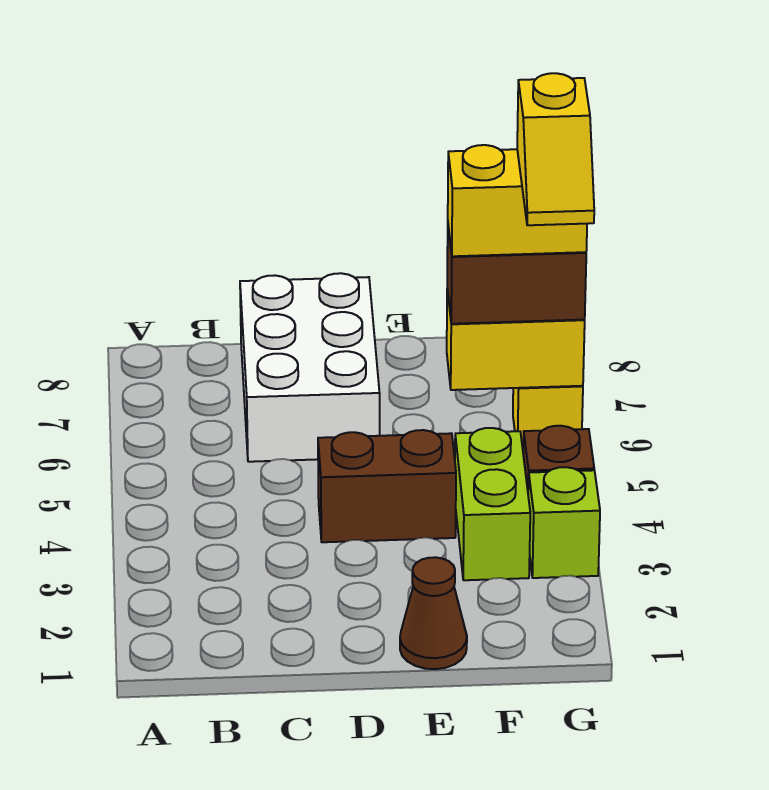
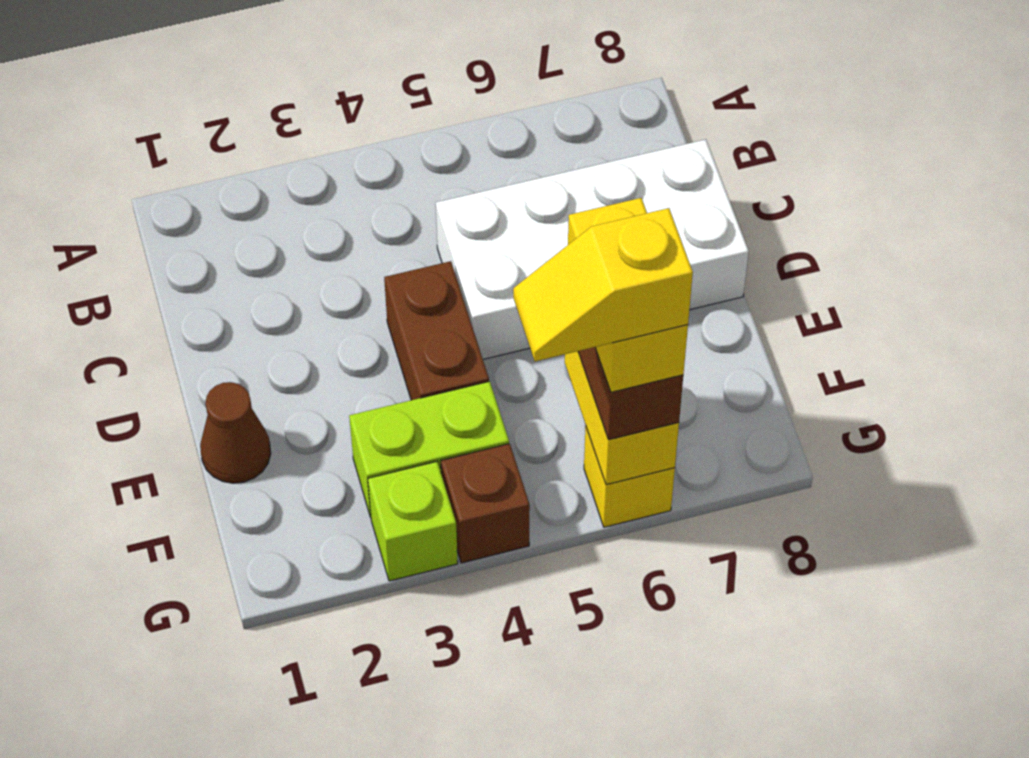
white 2x3 brick [240,273,380,462] -> white 2x4 brick [436,139,749,359]

